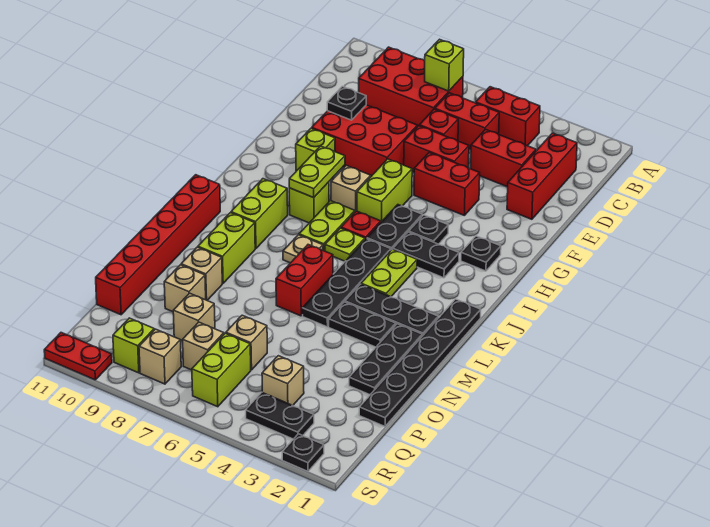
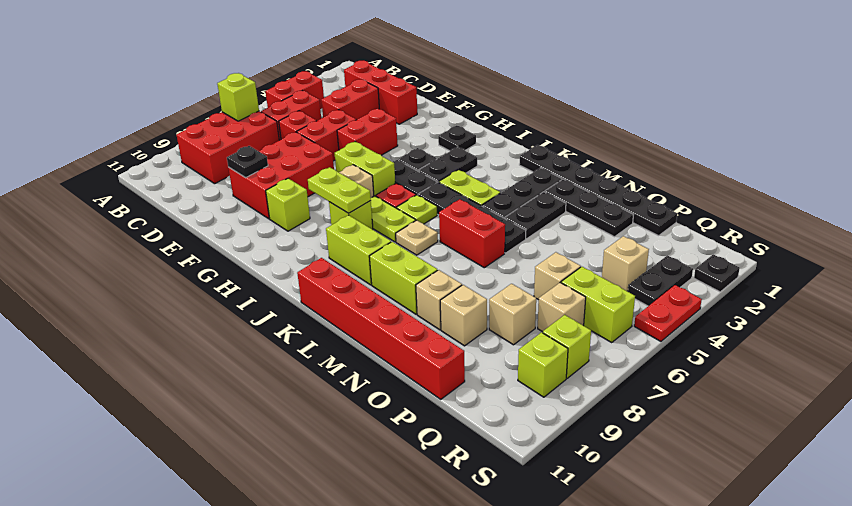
tan 1x1 brick [139,329,181,384] -> lime 1x1 brick [543,315,591,378]
red 1x2 plate [44,333,112,380] -> red 1x2 plate moved to [634,285,702,341]

